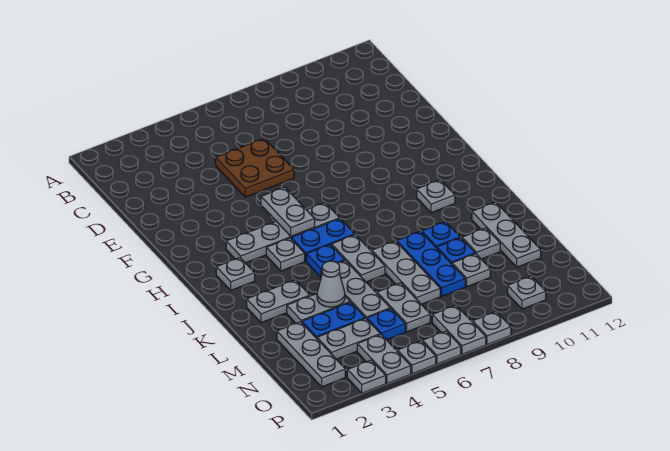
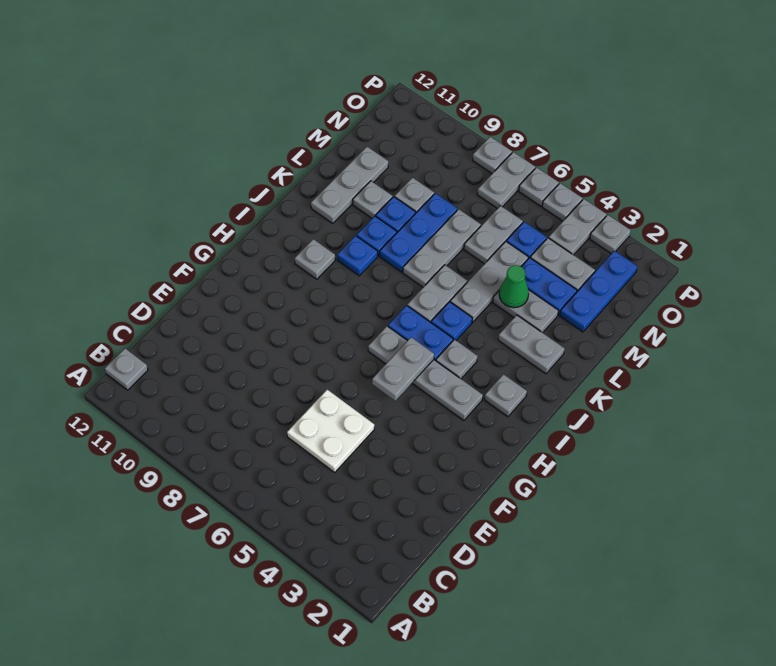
brown 2x2 plate [216,138,294,197] -> white 2x2 plate [287,390,374,472]
none -> blue 1x1 plate [337,236,378,276]
grey 1x1 cone [317,261,345,307] -> green 1x1 cone [499,265,529,308]
grey 1x3 plate [277,322,345,387] -> blue 1x3 plate [560,251,637,332]
grey 1x1 plate [508,276,546,309] -> grey 1x1 plate moved to [105,348,148,390]

